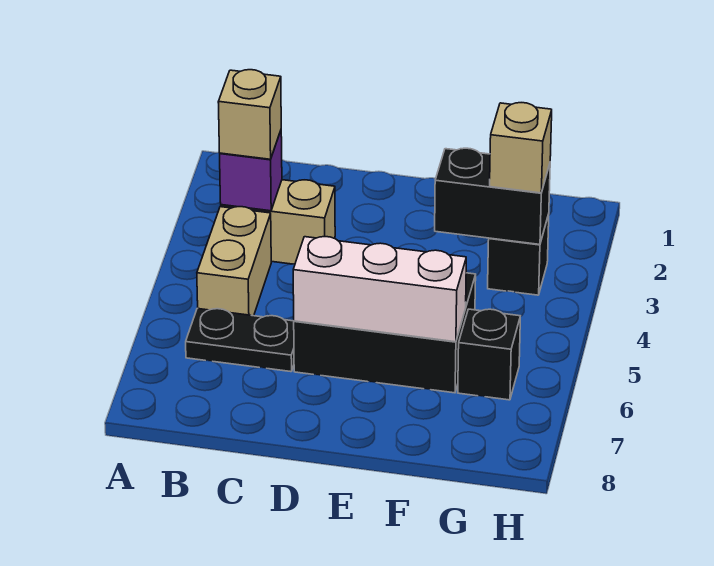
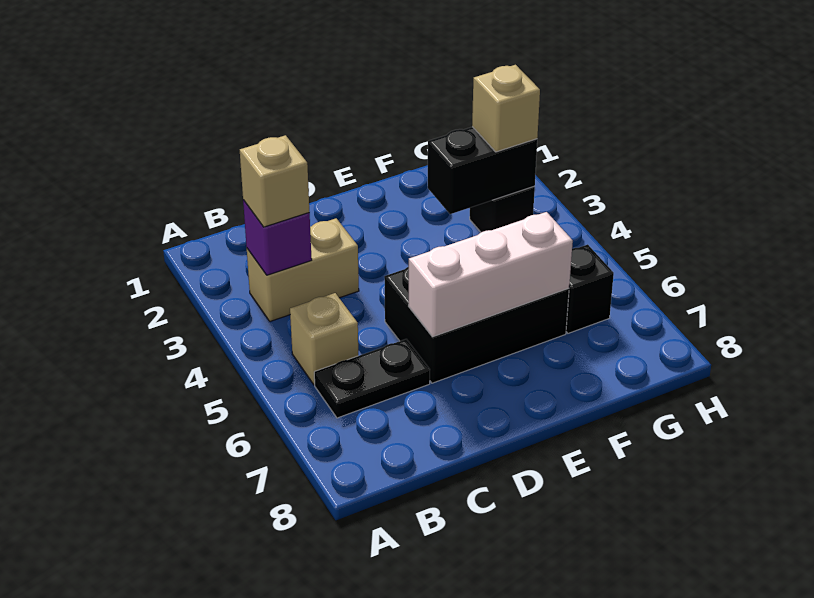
tan 1x2 brick [197,207,271,316] -> tan 1x1 brick [290,293,358,385]

